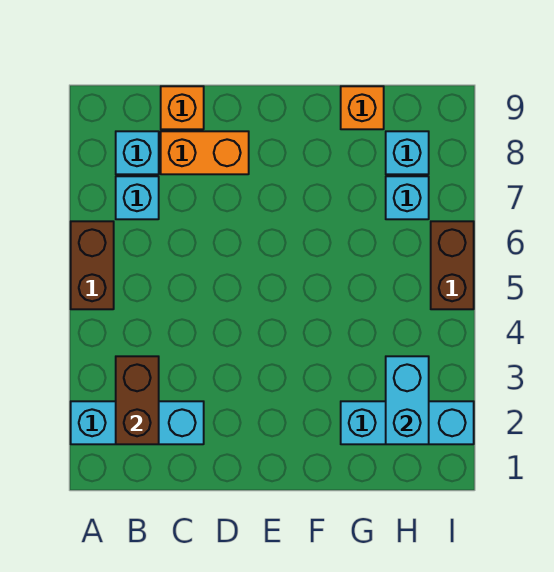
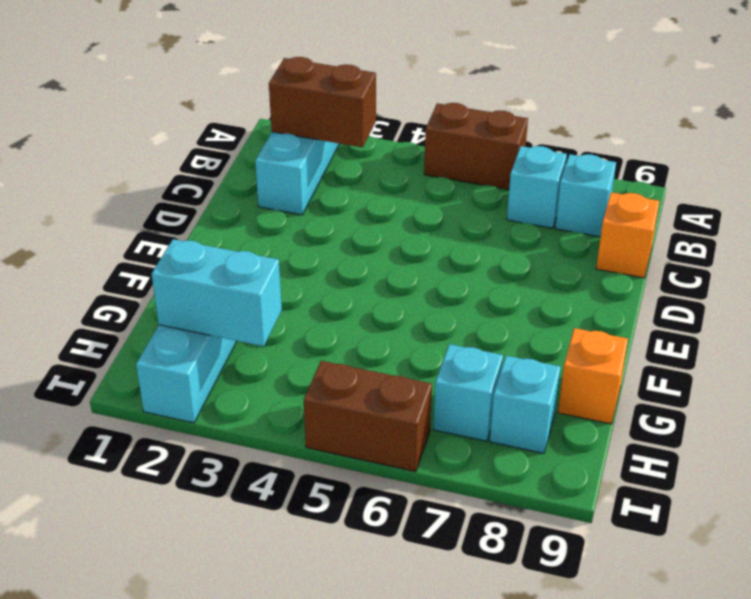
orange 1x2 brick [161,131,249,174] -> none

